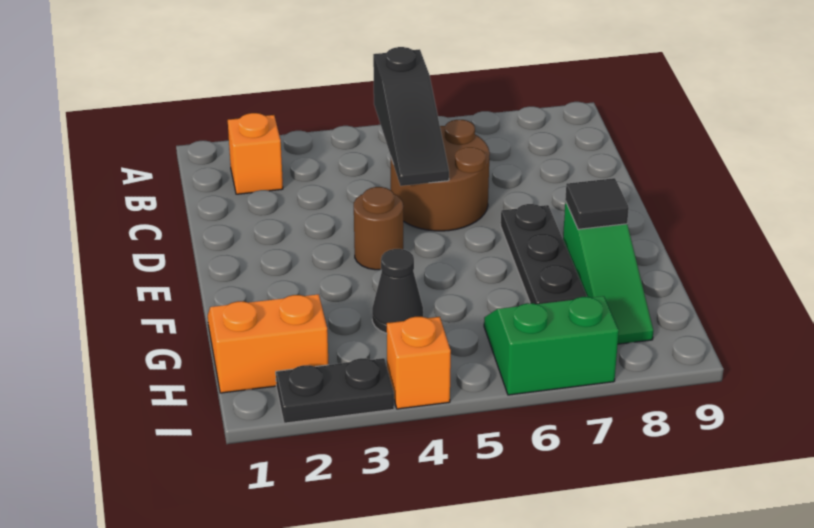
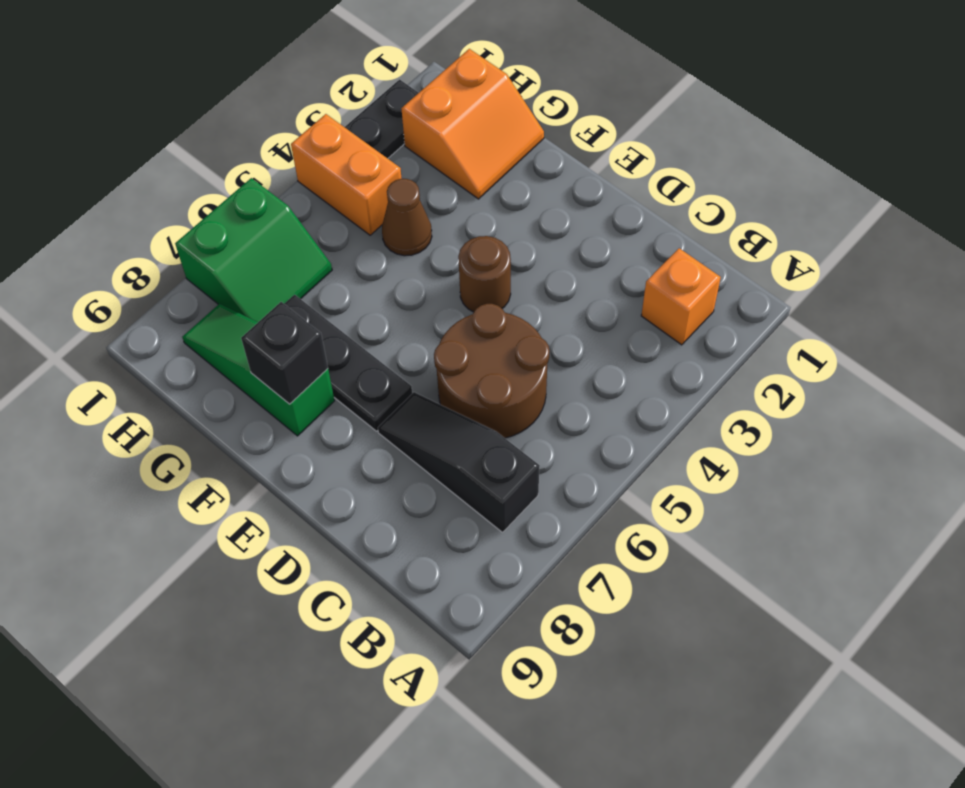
black 1x3 slope [373,47,449,186] -> black 1x3 slope moved to [378,392,540,532]
black 1x1 tile [565,178,629,229] -> black 1x1 brick [241,302,328,404]
black 1x1 cone [372,249,423,333] -> brown 1x1 cone [382,179,432,256]
orange 1x1 brick [387,317,451,409] -> orange 1x2 brick [291,114,402,235]

